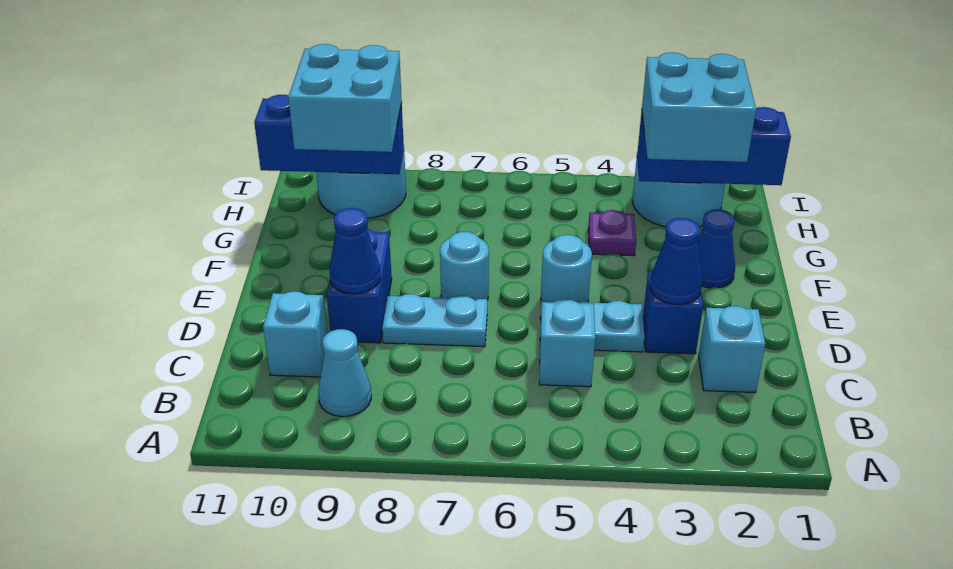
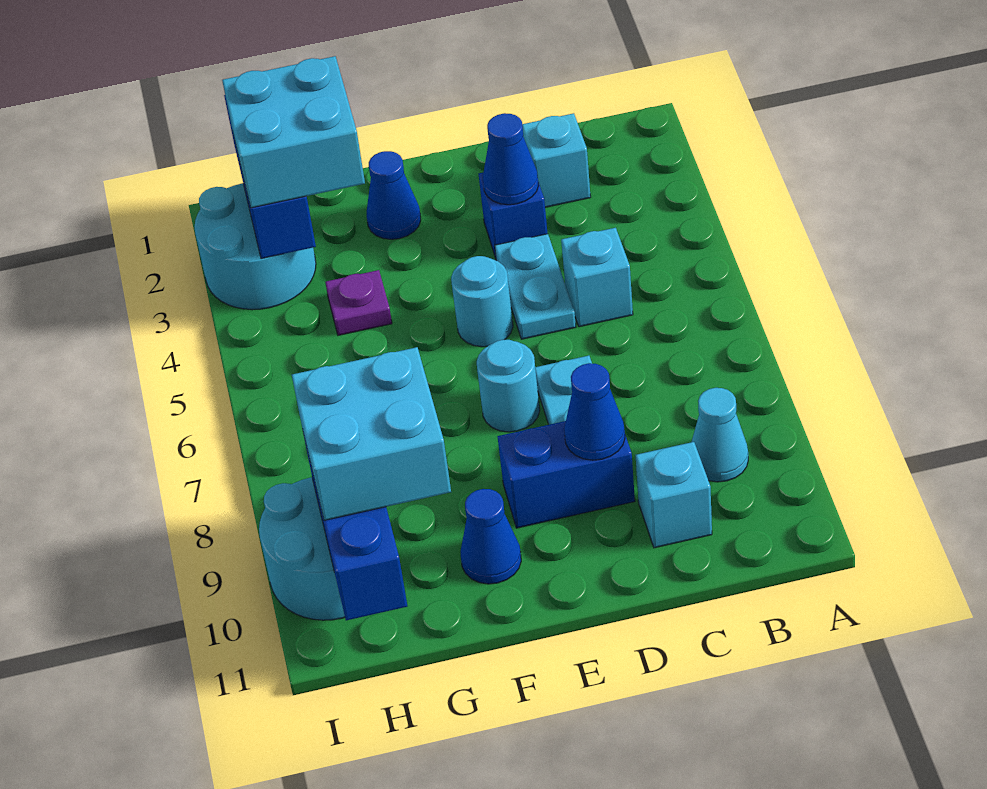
none -> blue 1x1 cone [460,489,521,584]

